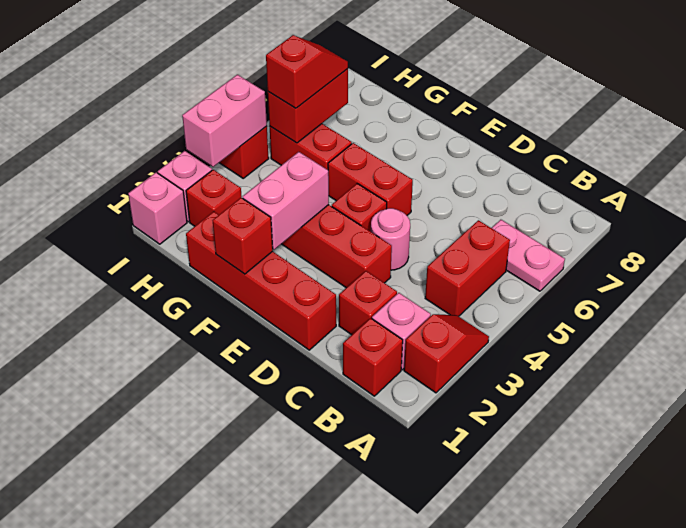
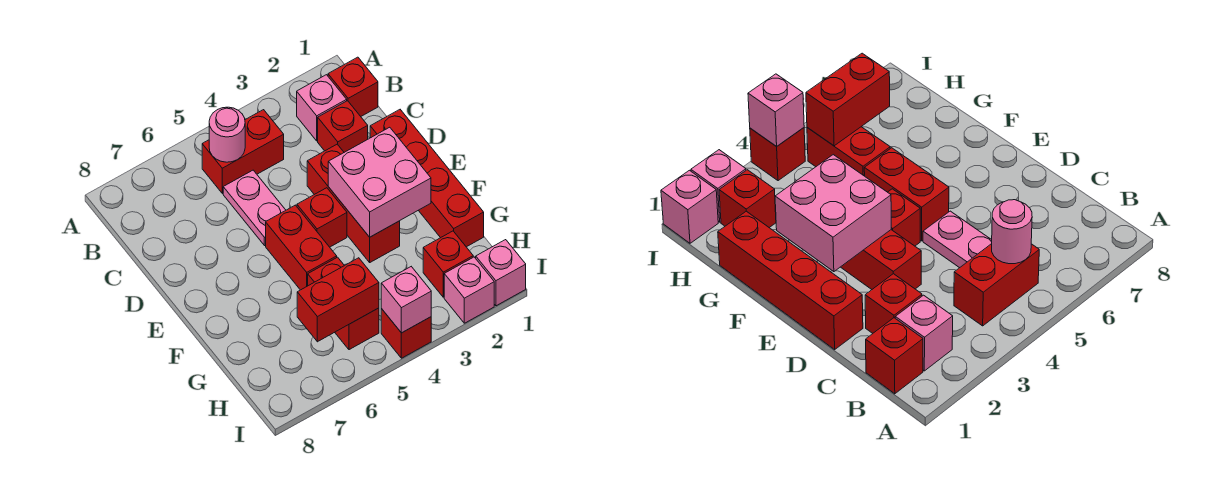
red 1x2 slope [404,314,489,393] -> none
pink 1x2 plate [492,220,565,291] -> pink 1x2 plate moved to [223,170,286,246]
pink 1x1 round brick [371,208,410,270] -> pink 1x1 round brick moved to [209,107,245,162]
red 1x1 brick [213,198,273,274] -> none
pink 1x2 brick [243,152,329,250] -> pink 2x2 brick [328,127,431,237]
red 1x2 slope [266,35,348,108] -> none
pink 1x2 brick [182,75,267,167] -> pink 1x1 brick [381,267,431,333]

